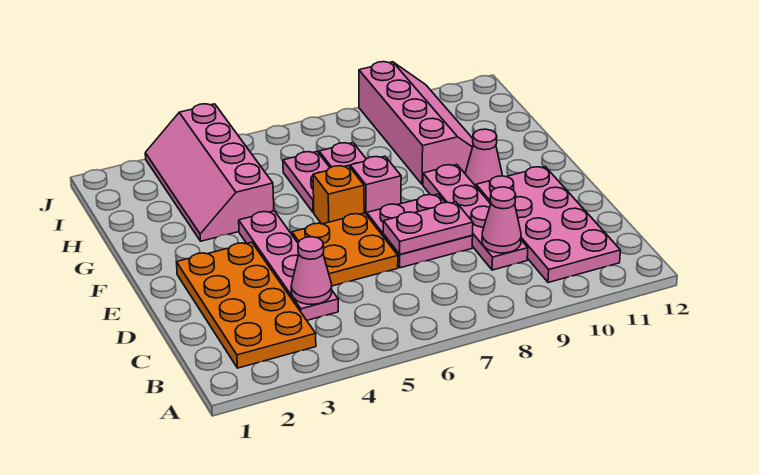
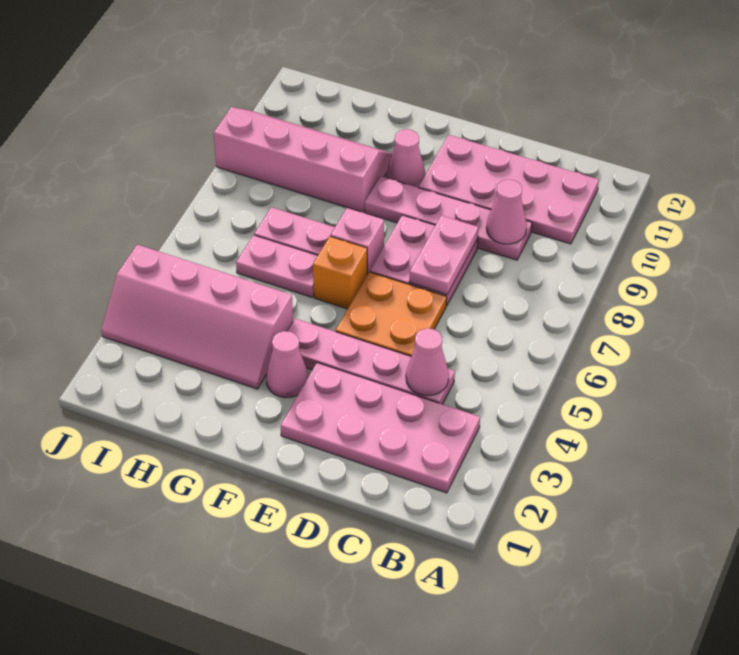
orange 2x4 plate [176,242,316,368] -> pink 2x4 plate [281,363,480,493]
none -> pink 1x1 cone [266,331,308,398]

